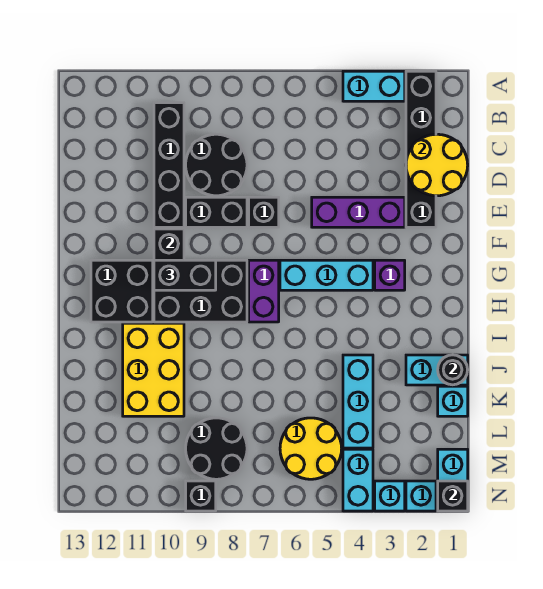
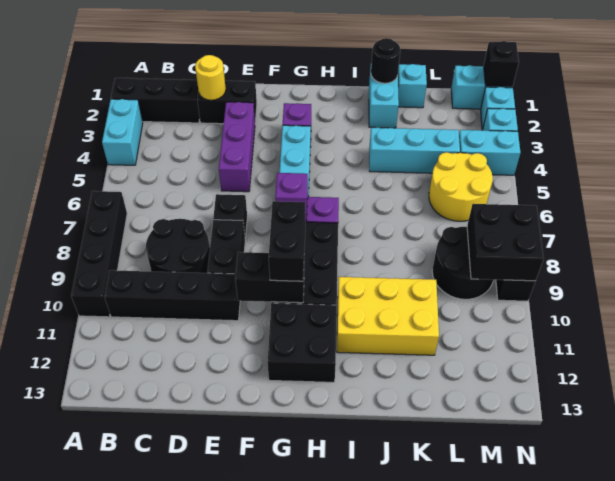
none -> black 1x4 brick [71,191,127,317]
yellow 2x2 round brick [406,134,468,196] -> yellow 1x1 round brick [195,55,226,100]
none -> purple 1x1 brick [275,173,308,221]
none -> black 2x2 brick [467,204,544,281]

